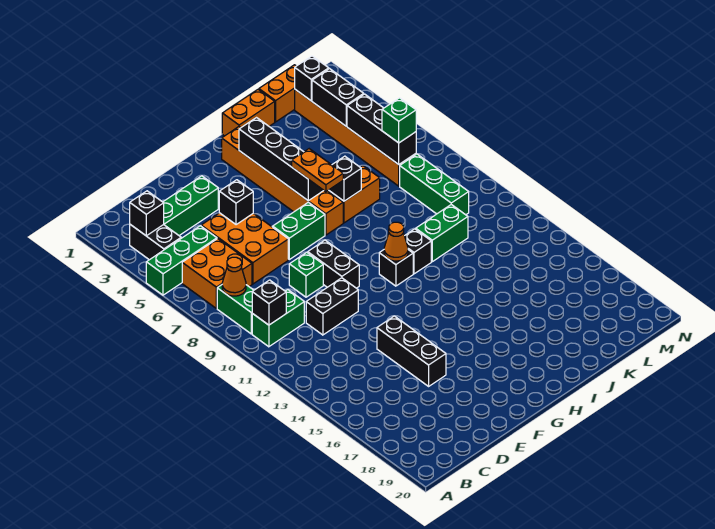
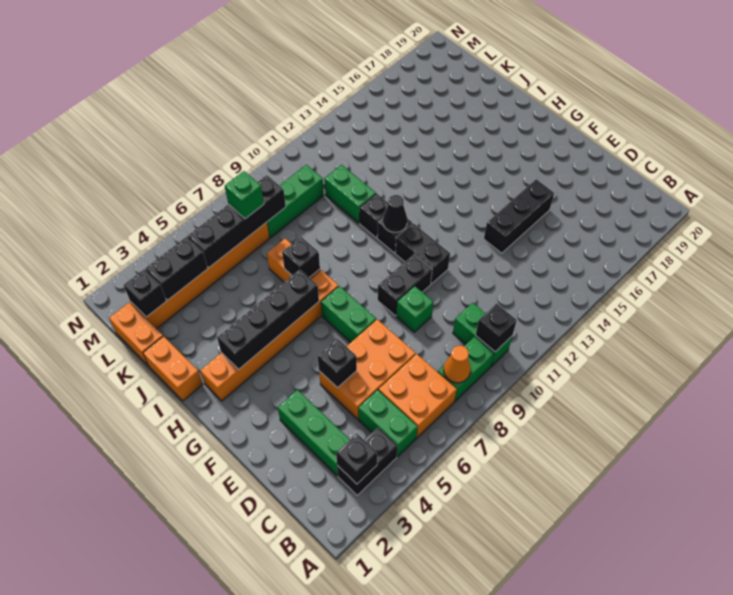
green 1x3 brick [146,226,217,295] -> green 1x2 brick [358,390,418,457]
black 1x2 brick [306,278,358,335] -> black 1x2 brick moved to [395,223,450,284]
orange 1x2 plate [292,149,343,192] -> none
orange 1x1 cone [384,222,408,261] -> black 1x1 cone [383,195,407,232]
black 1x3 brick [347,94,416,164] -> black 1x4 brick [188,175,286,267]

